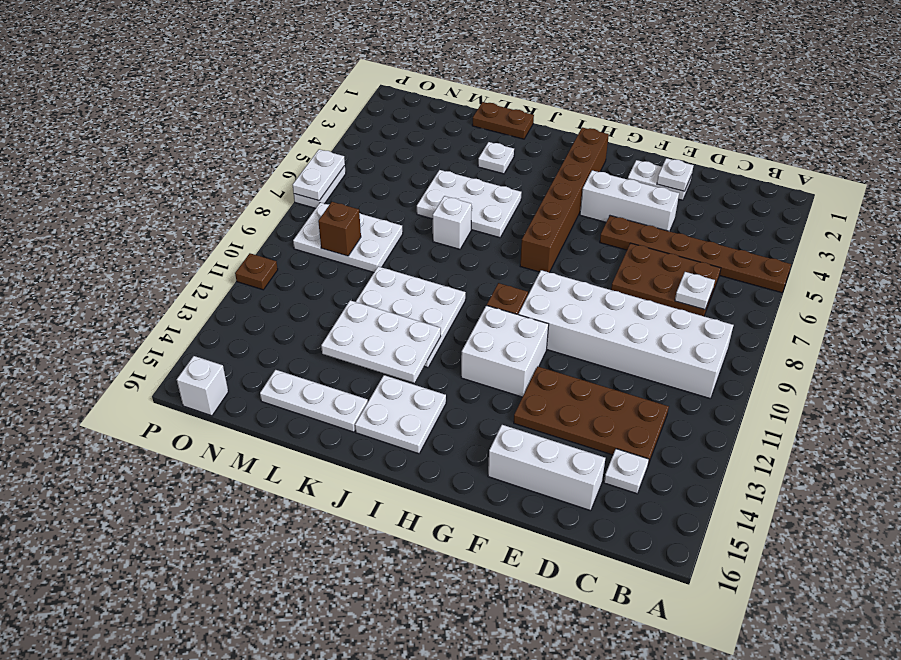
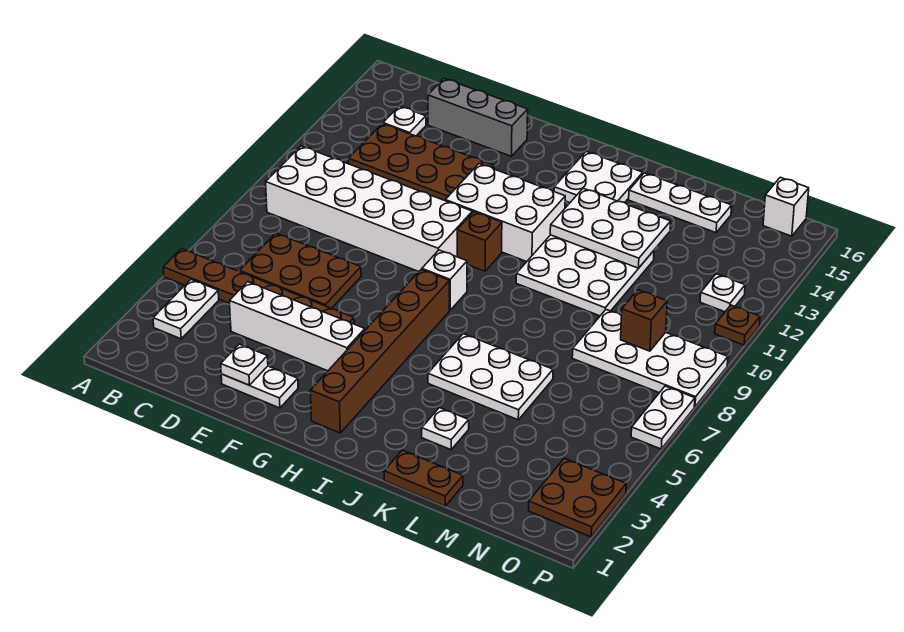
white 1x1 plate [675,272,715,310] -> white 1x1 plate moved to [700,274,745,312]
white 1x3 brick [488,425,605,511] -> grey 1x3 brick [428,79,528,156]
white 1x3 brick [580,170,679,231] -> white 1x4 brick [229,282,365,371]
white 2x2 brick [461,305,549,397] -> white 2x3 brick [445,164,565,262]
white 1x1 brick [433,196,472,249] -> white 1x1 brick moved to [422,250,467,310]
white 2x3 plate [293,202,403,272] -> white 2x4 plate [572,310,728,407]
none -> brown 2x2 plate [529,458,626,537]
white 1x2 plate [293,149,345,201] -> white 1x2 plate moved to [153,279,219,339]

